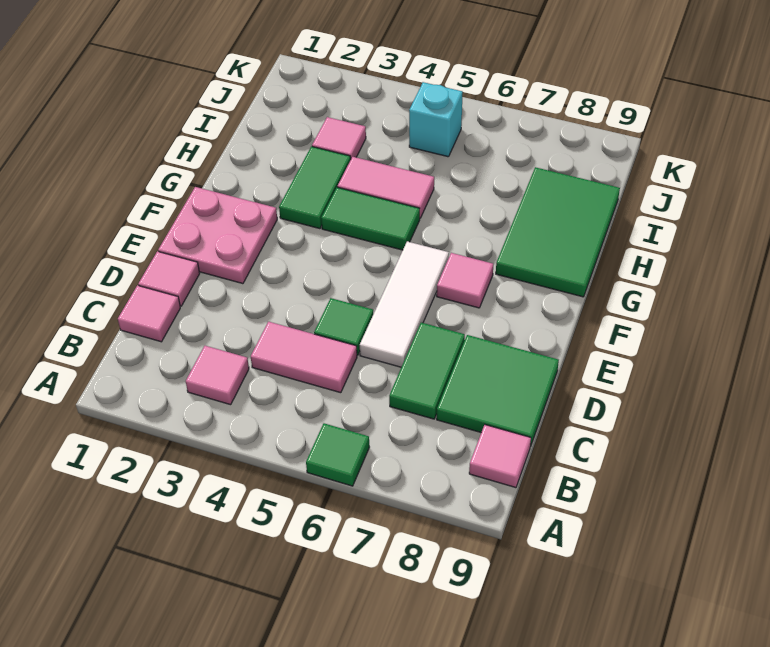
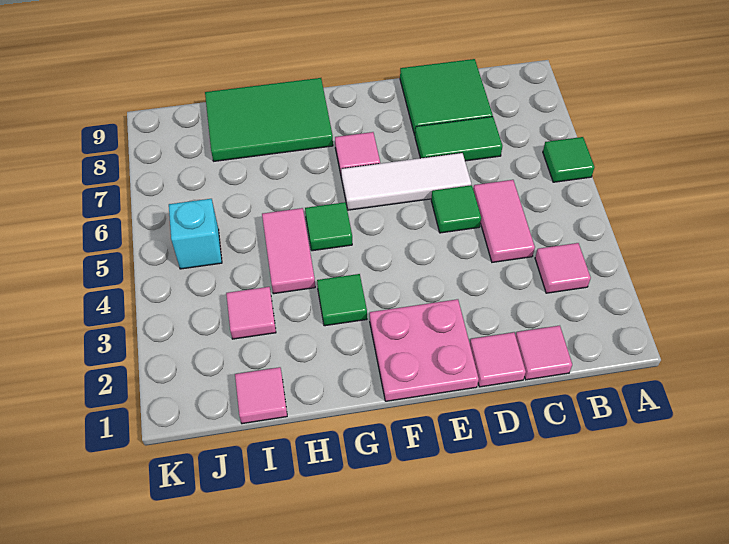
pink 1x1 tile [469,425,531,488] -> pink 1x1 tile moved to [235,367,287,424]
green 1x2 tile [279,147,351,229] -> green 1x1 tile [317,274,367,326]
green 1x2 tile [321,187,420,250] -> green 1x1 tile [305,202,352,251]

